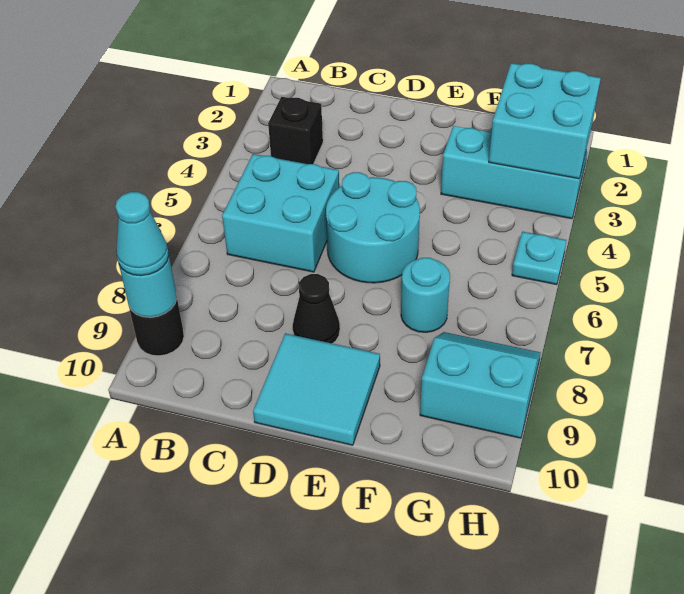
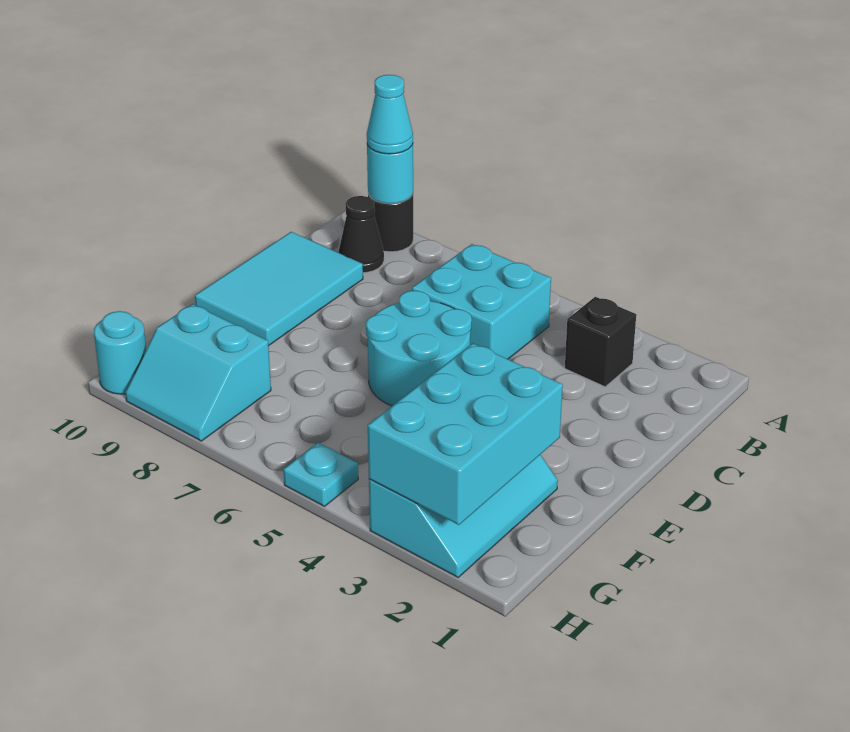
black 1x1 cone [293,274,340,344] -> black 1x1 cone moved to [339,196,384,273]
cyan 2x2 tile [253,333,380,445] -> cyan 2x3 tile [195,232,363,346]
cyan 1x1 round brick [401,258,450,332] -> cyan 1x1 round brick moved to [94,311,146,394]
cyan 2x2 brick [489,63,601,179] -> cyan 2x3 brick [368,343,563,525]
cyan 2x2 slope [420,332,540,438] -> cyan 2x2 slope turned to [125,304,271,441]

